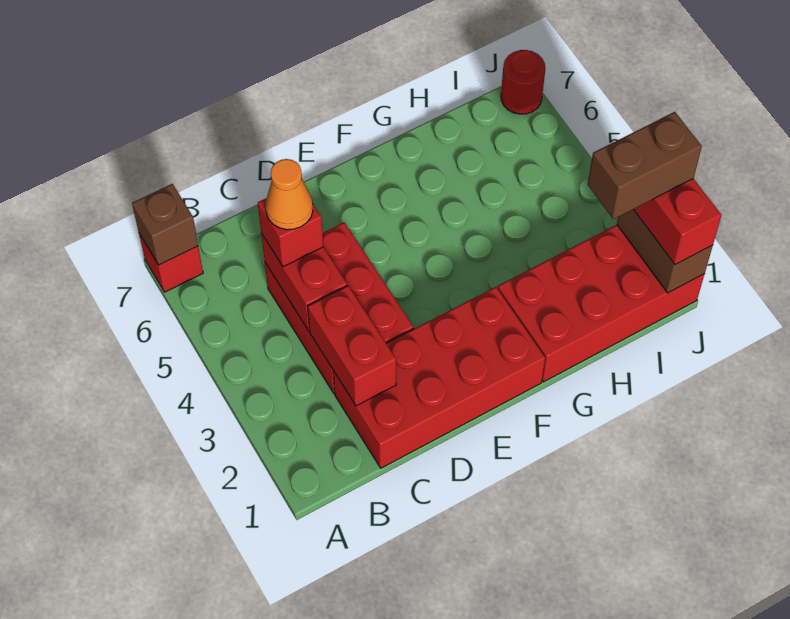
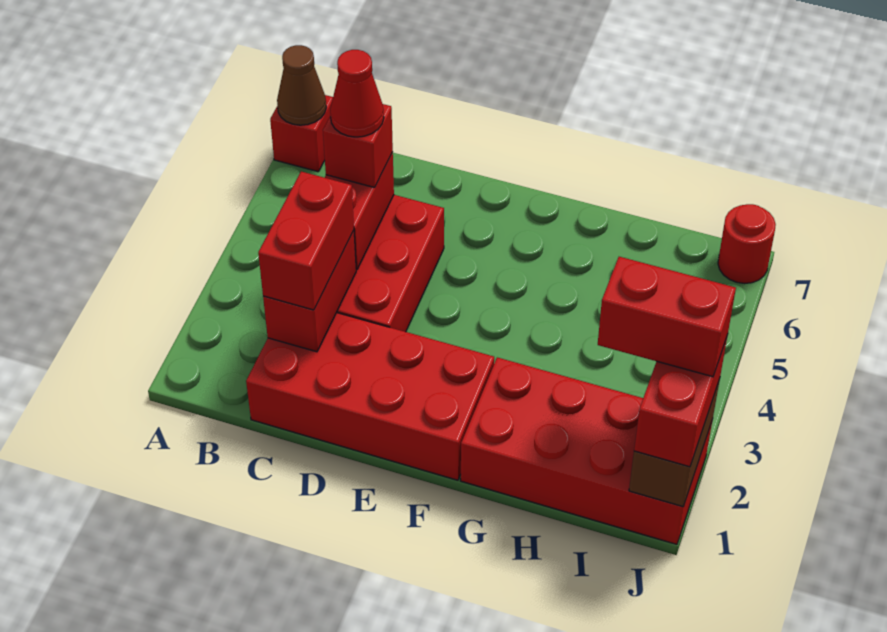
brown 1x1 brick [132,184,198,265] -> brown 1x1 cone [277,45,326,125]
none -> red 1x2 brick [258,172,354,310]
orange 1x1 cone [265,159,313,230] -> red 1x1 cone [330,50,384,137]
brown 1x2 brick [588,112,702,219] -> red 1x2 brick [598,257,736,377]

